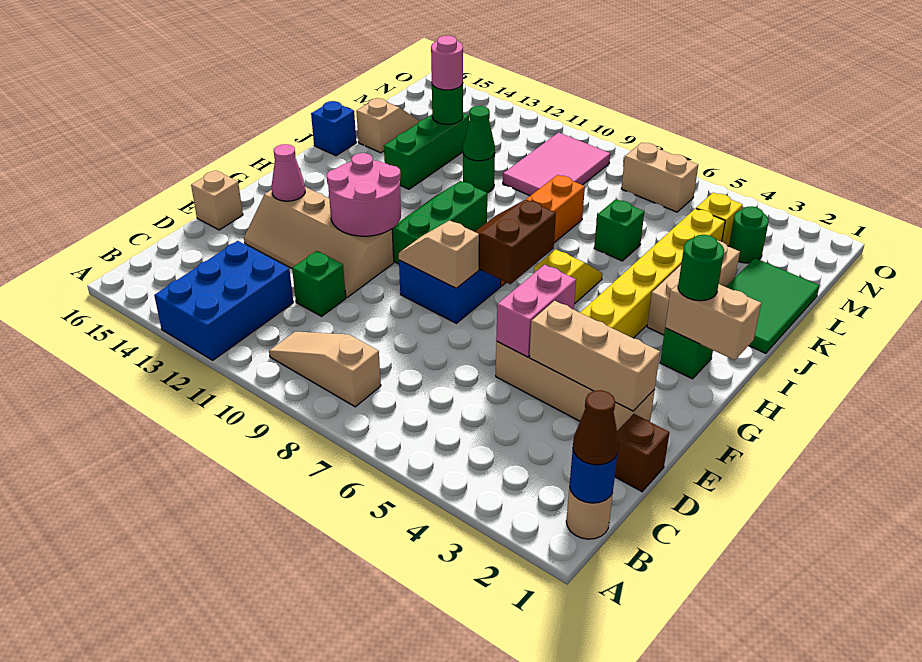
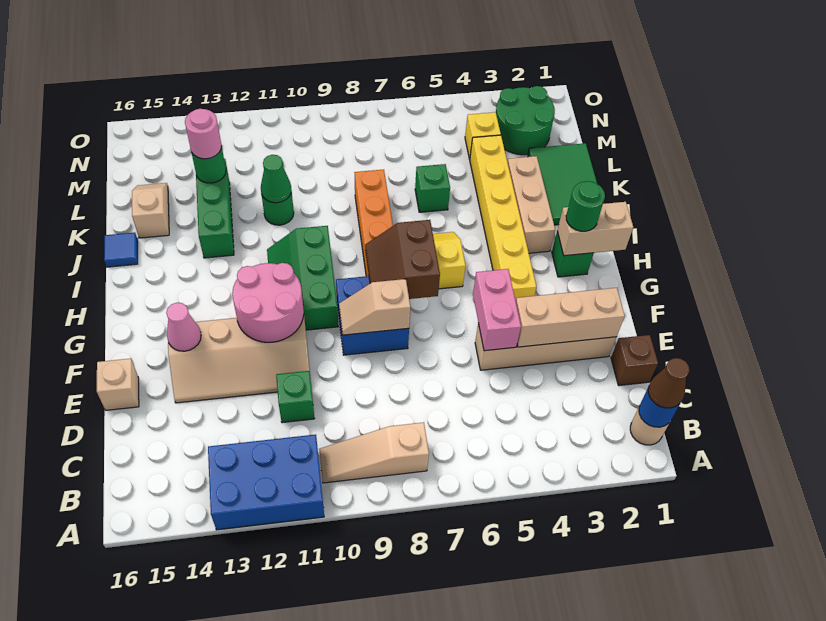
blue 2x3 brick [154,241,293,360] -> blue 2x3 brick turned to [208,435,324,530]
blue 1x1 brick [311,101,356,156] -> blue 1x1 tile [104,233,138,267]
pink 2x3 tile [503,132,610,196] -> none
green 1x1 round brick [729,206,769,263] -> green 2x2 round brick [496,86,555,155]
tan 1x2 brick [621,143,698,212] -> none

